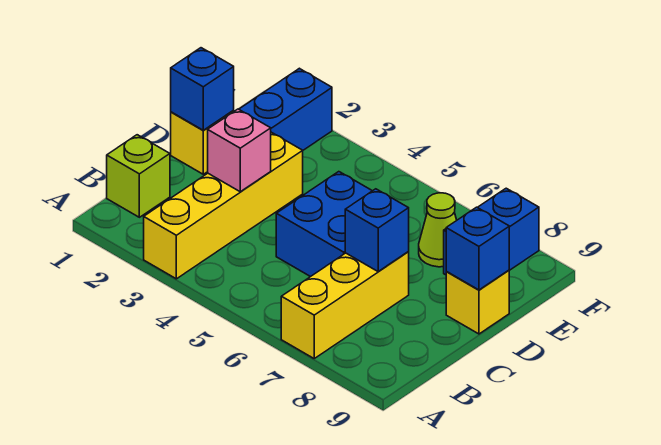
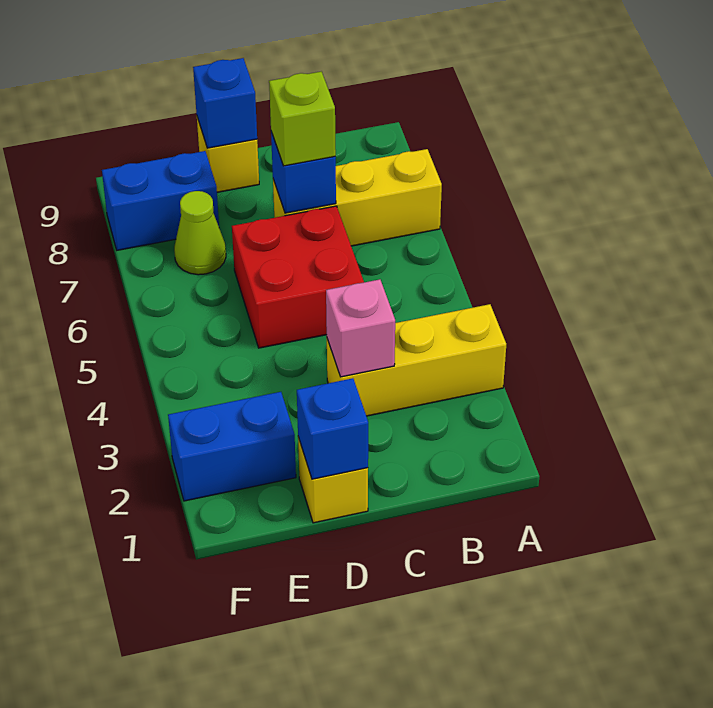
yellow 1x4 brick [144,132,303,279] -> yellow 1x3 brick [327,304,506,416]
lime 1x1 brick [107,135,170,217] -> lime 1x1 brick moved to [269,72,336,166]
blue 2x2 brick [276,172,372,277] -> red 2x2 brick [232,206,364,348]

